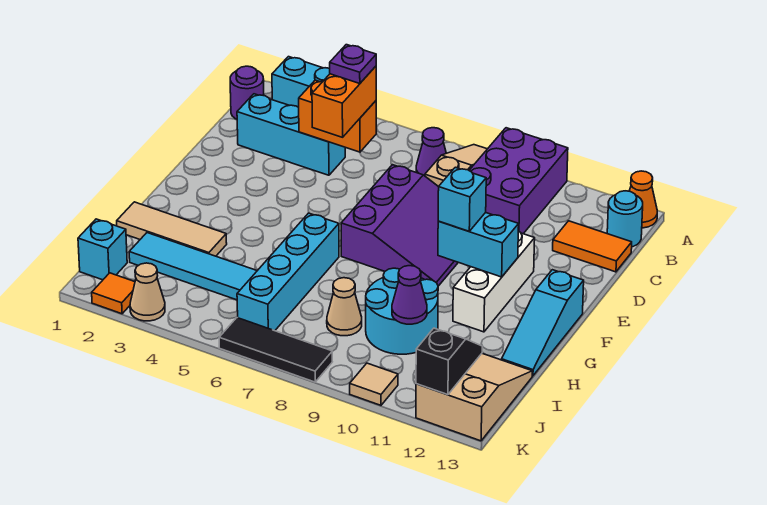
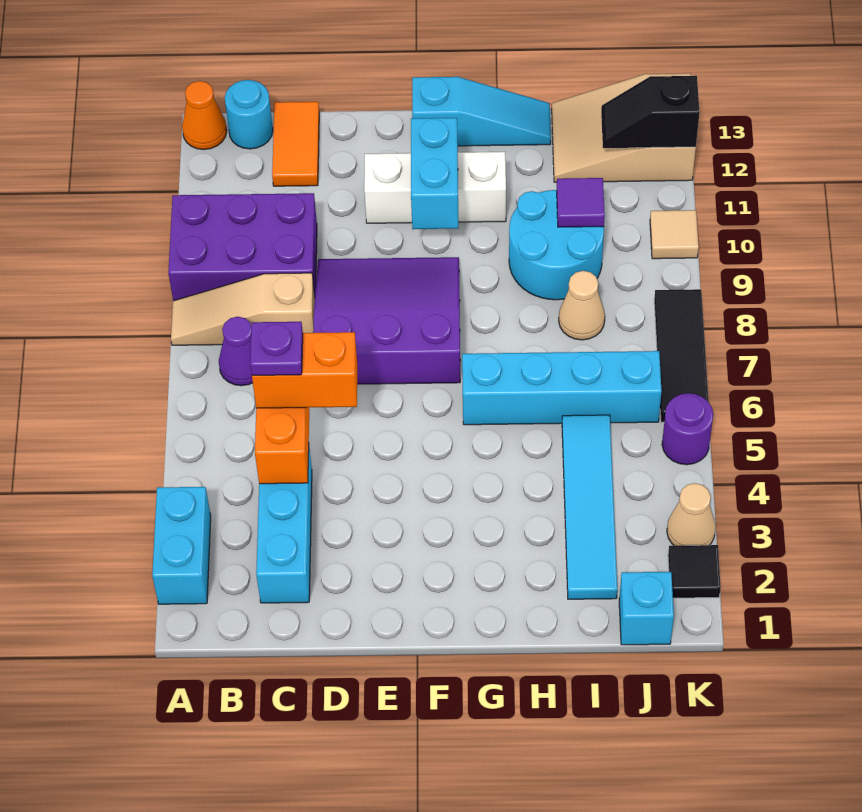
purple 1x1 round brick [230,66,264,119] -> purple 1x1 round brick moved to [662,393,713,465]
cyan 1x1 brick [438,167,486,231] -> none
tan 1x3 tile [117,202,227,256] -> none
purple 1x1 cone [392,266,427,324] -> purple 1x1 tile [557,178,605,227]
orange 1x1 tile [92,273,135,314] -> black 1x1 tile [668,545,721,598]

